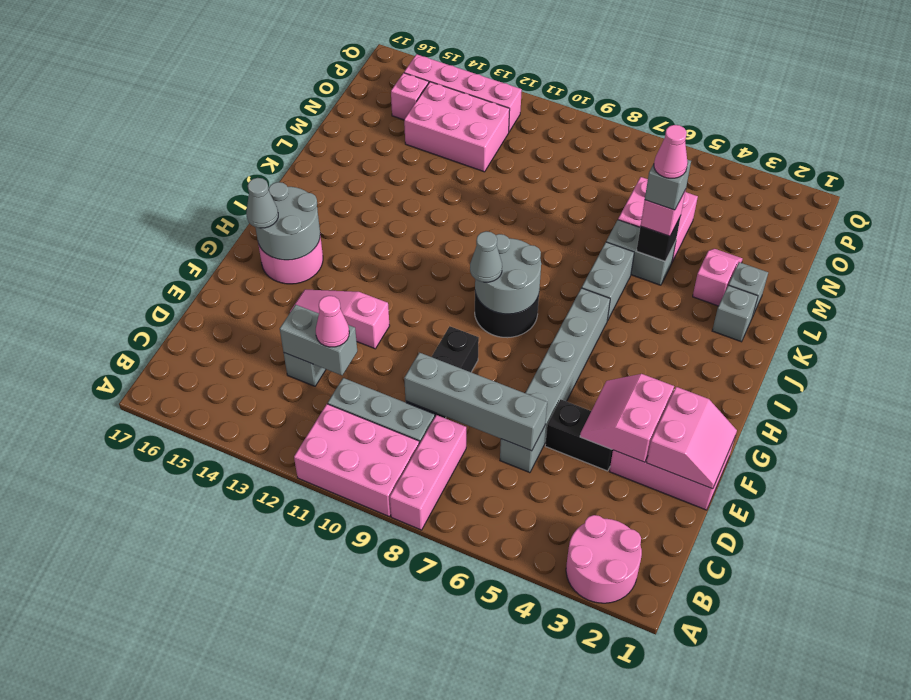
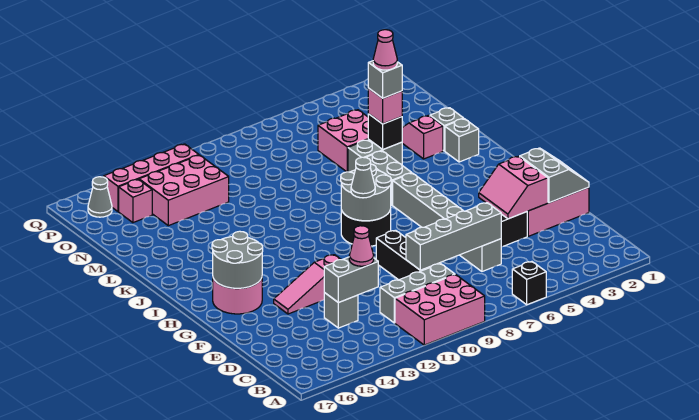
pink 2x2 round brick [566,515,642,603] -> none
none -> black 1x1 brick [512,262,546,305]
pink 1x3 brick [390,415,466,530] -> none
pink 2x2 slope [647,387,737,489] -> grey 2x2 slope [520,148,589,203]
grey 1x1 cone [246,178,278,228] -> grey 1x1 cone moved to [88,177,112,217]

